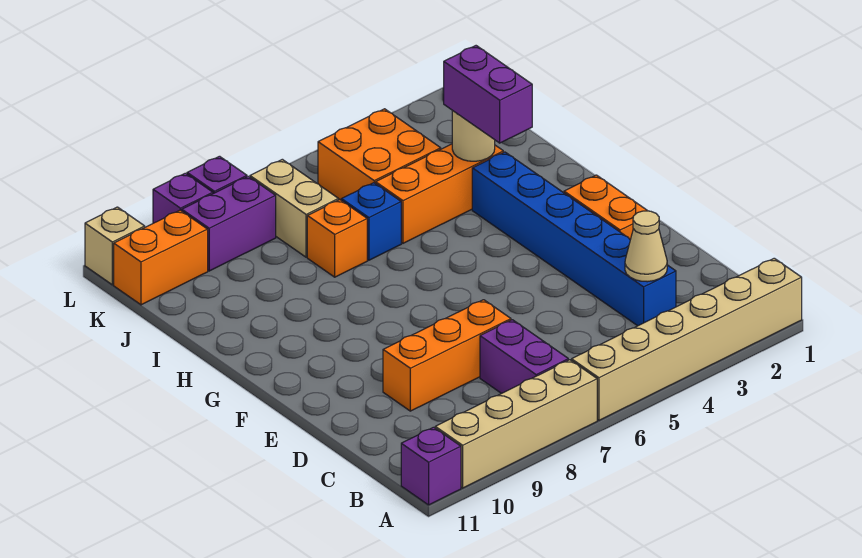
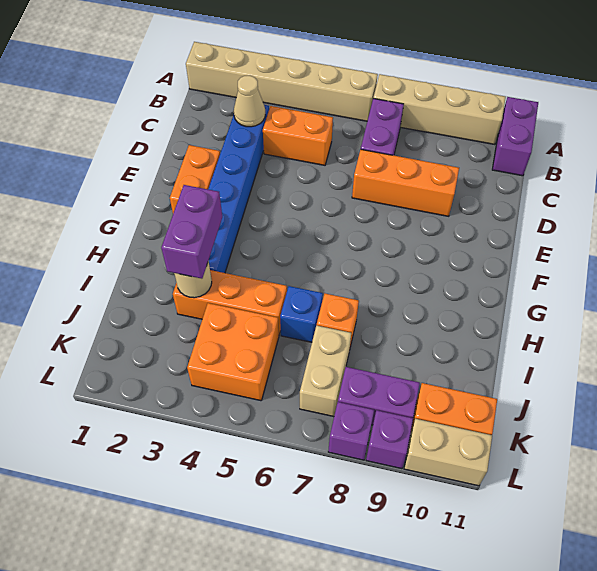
purple 1x1 brick [401,427,461,505] -> purple 1x2 brick [492,97,538,176]
none -> orange 1x2 brick [263,106,333,165]
tan 1x1 brick [85,207,145,285] -> tan 1x2 brick [404,419,492,486]

